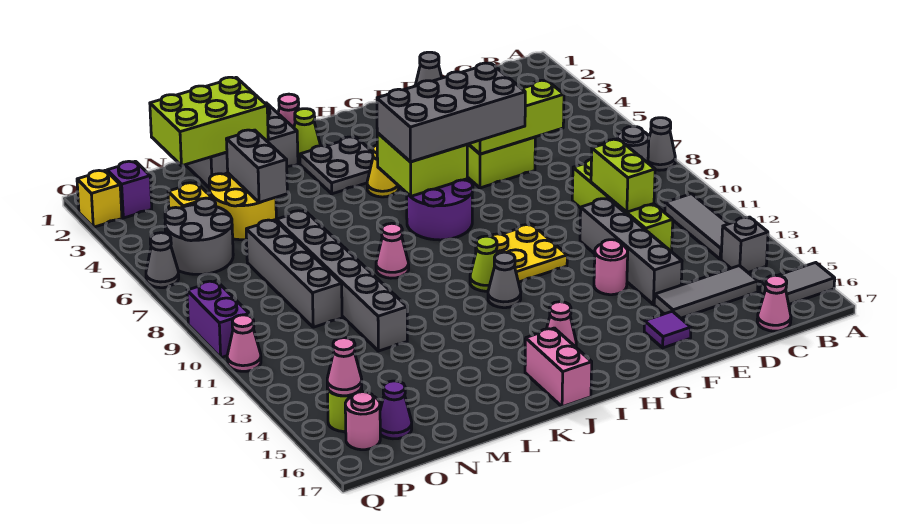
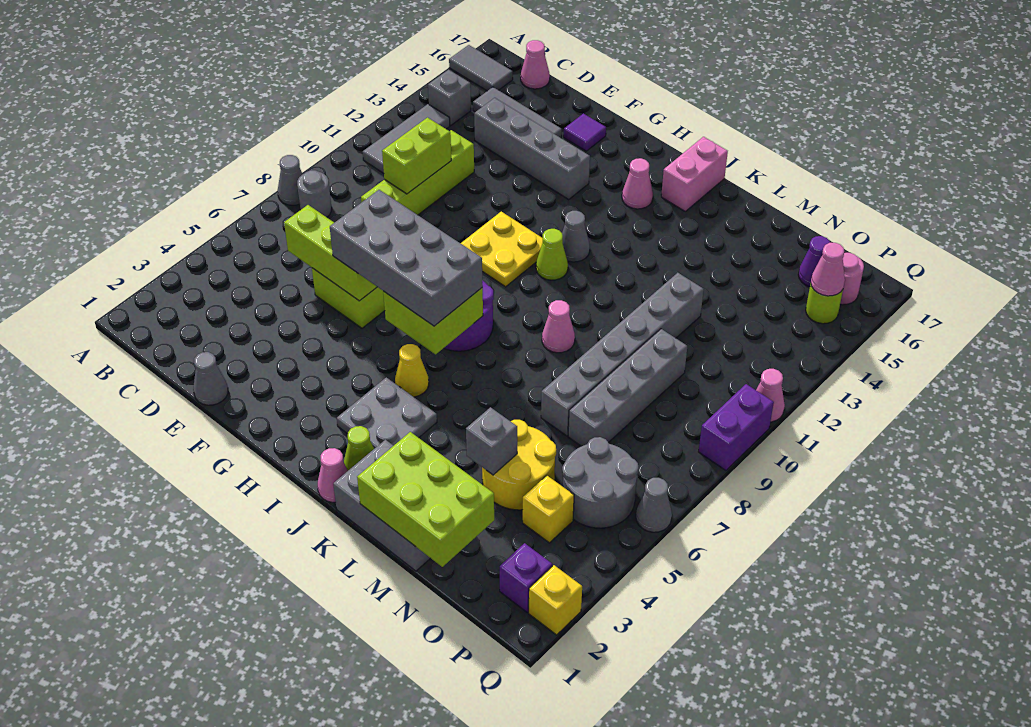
grey 1x4 brick [580,198,682,305] -> grey 1x4 brick turned to [474,98,590,199]
pink 1x1 round brick [594,240,628,295] -> none
grey 1x2 brick [226,130,287,203] -> grey 1x1 brick [466,407,517,475]

